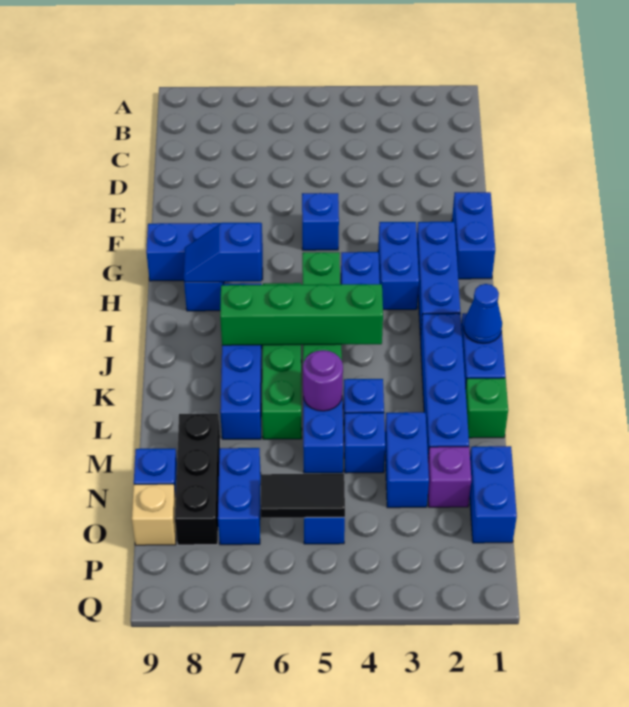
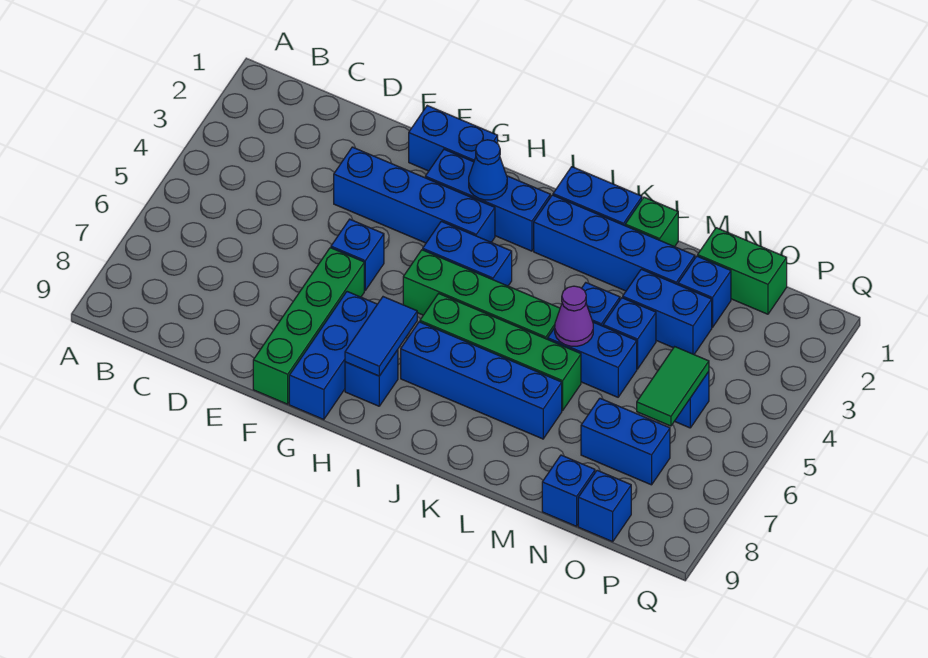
blue 1x2 brick [378,222,419,310] -> blue 1x4 brick [334,147,495,243]
blue 1x2 slope [184,223,261,282] -> blue 1x2 tile [345,297,417,376]
blue 1x1 cone [464,284,502,344] -> blue 1x1 cone moved to [469,140,507,200]
green 1x4 brick [220,284,383,345] -> green 1x4 brick moved to [253,248,364,404]
purple 1x1 round brick [303,350,343,411] -> purple 1x1 cone [555,286,593,346]
black 1x3 brick [175,414,220,545] -> none
blue 1x2 brick [470,446,517,543] -> green 1x2 brick [698,228,787,314]
purple 1x1 brick [428,447,471,507] -> blue 1x1 brick [678,256,731,328]
black 1x2 tile [260,474,345,518] -> green 1x2 tile [637,347,709,426]
tan 1x1 brick [132,484,176,545] -> blue 1x1 brick [578,470,631,542]

